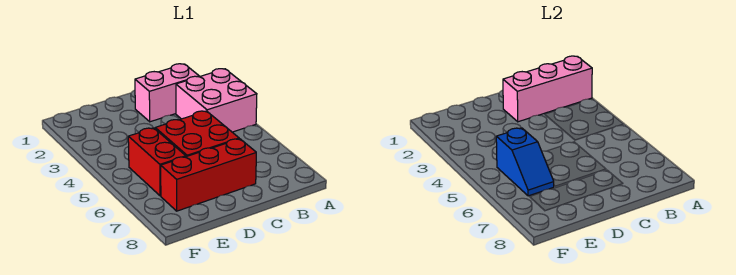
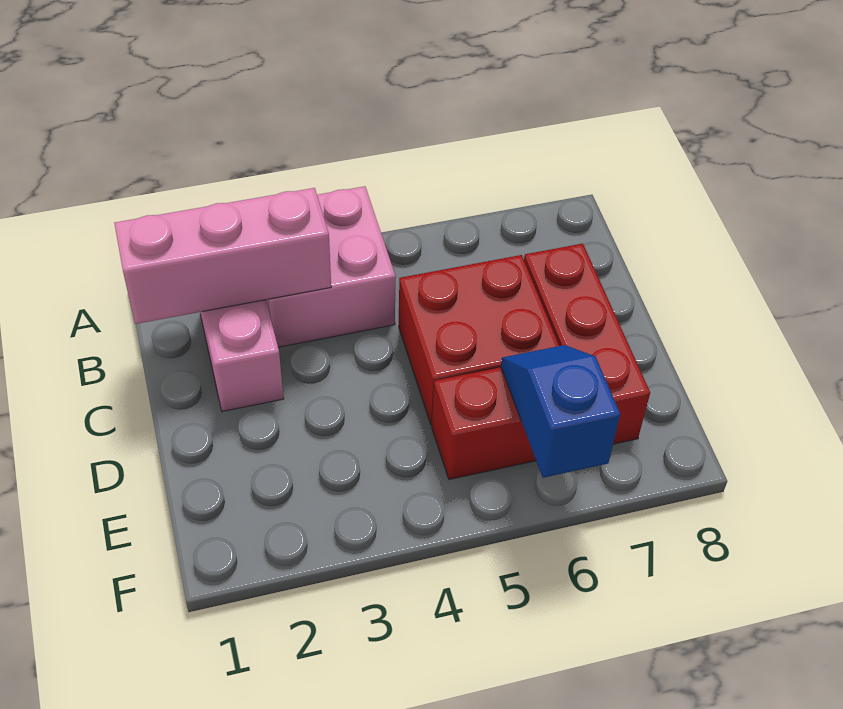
pink 1x3 brick [503,56,592,122] -> pink 1x3 brick turned to [114,188,331,324]
blue 1x2 slope [496,128,554,196] -> blue 1x2 slope turned to [501,345,620,478]

